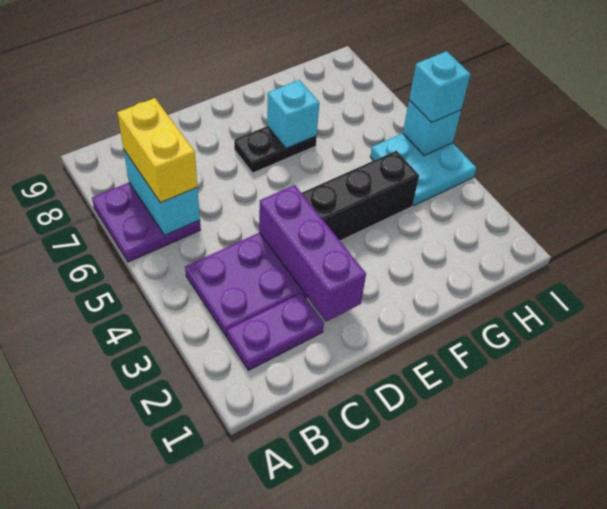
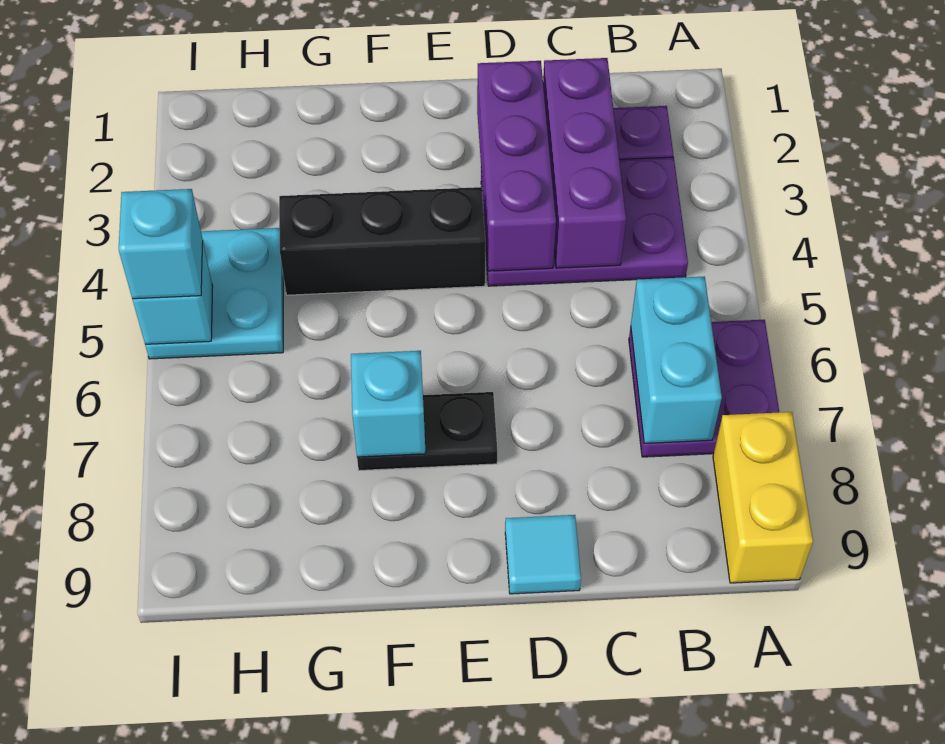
yellow 1x2 brick [117,98,197,203] -> yellow 1x2 brick moved to [713,412,813,583]
none -> purple 1x3 brick [543,58,626,268]
none -> cyan 1x1 tile [505,515,581,594]

